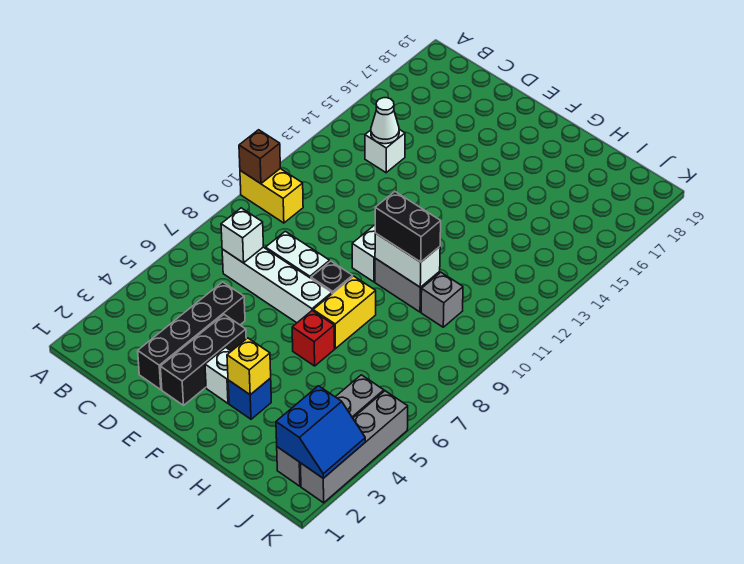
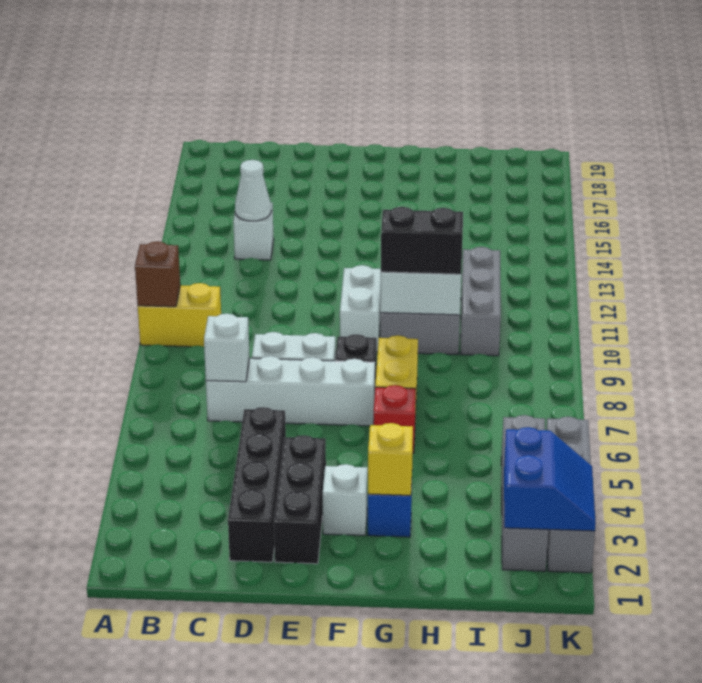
grey 1x1 brick [421,272,463,327] -> grey 1x3 brick [460,247,501,356]

